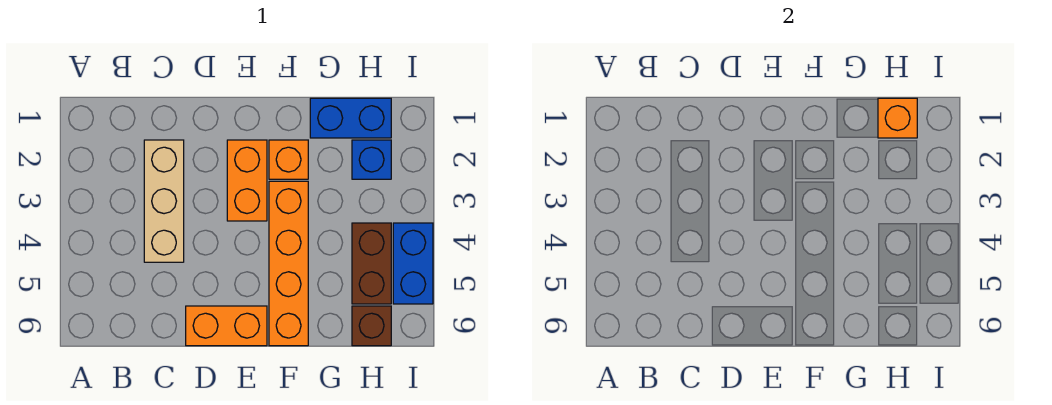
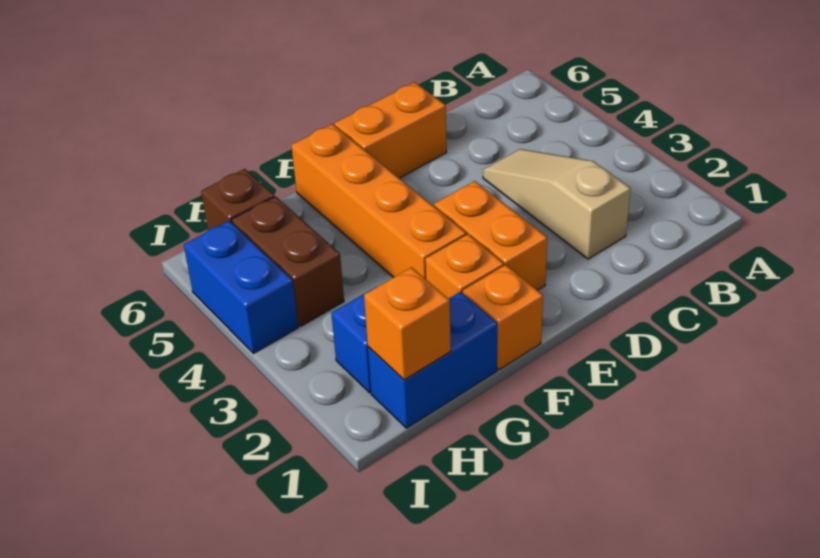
tan 1x3 brick [144,140,184,262] -> tan 1x3 slope [483,149,631,259]
none -> orange 1x1 brick [463,265,543,370]

